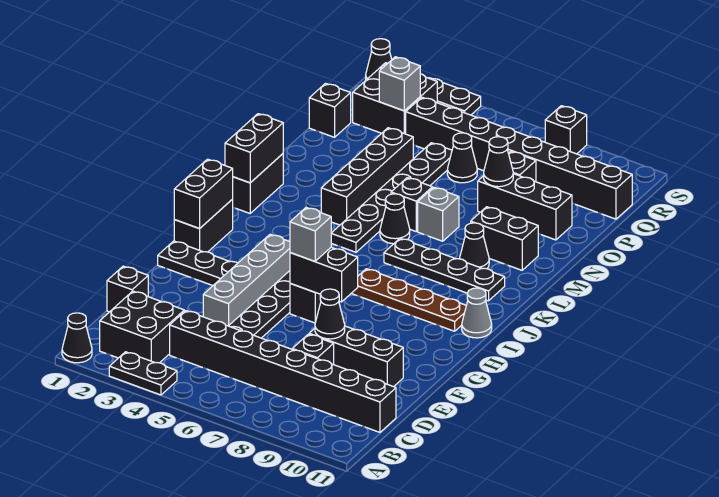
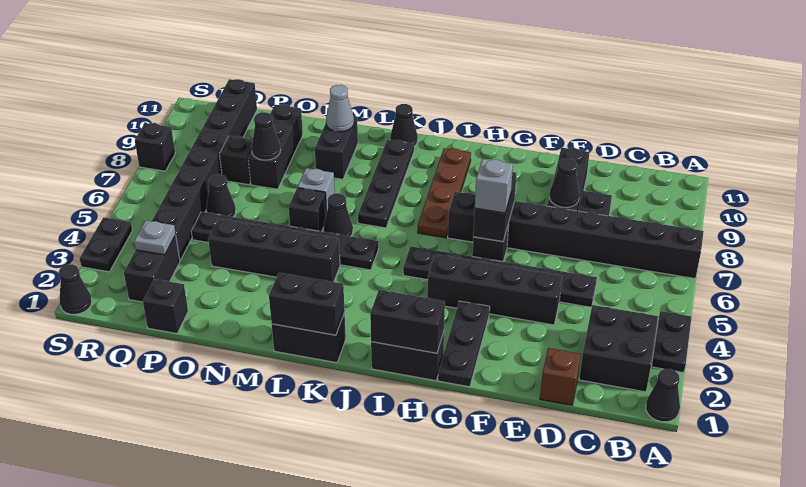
black 1x8 brick [170,311,396,432] -> black 1x8 brick turned to [448,192,704,279]
black 1x1 brick [107,266,148,312] -> brown 1x1 brick [540,348,581,405]
grey 1x4 brick [203,234,290,326] -> black 1x4 brick [427,255,562,325]
grey 1x1 cone [462,288,492,338] -> grey 1x1 cone moved to [326,85,354,132]
black 1x1 cone [460,223,489,269] -> black 1x1 cone moved to [390,104,418,146]
black 2x2 brick [353,63,437,134] -> black 1x2 brick [124,235,180,302]
grey 1x1 brick [379,57,420,111] -> grey 1x1 plate [134,220,176,255]

